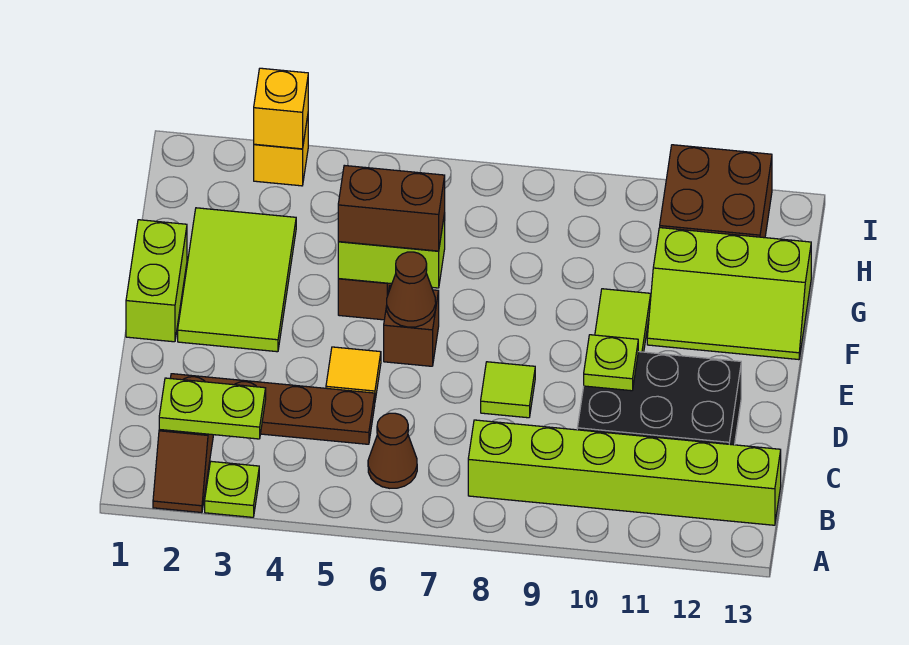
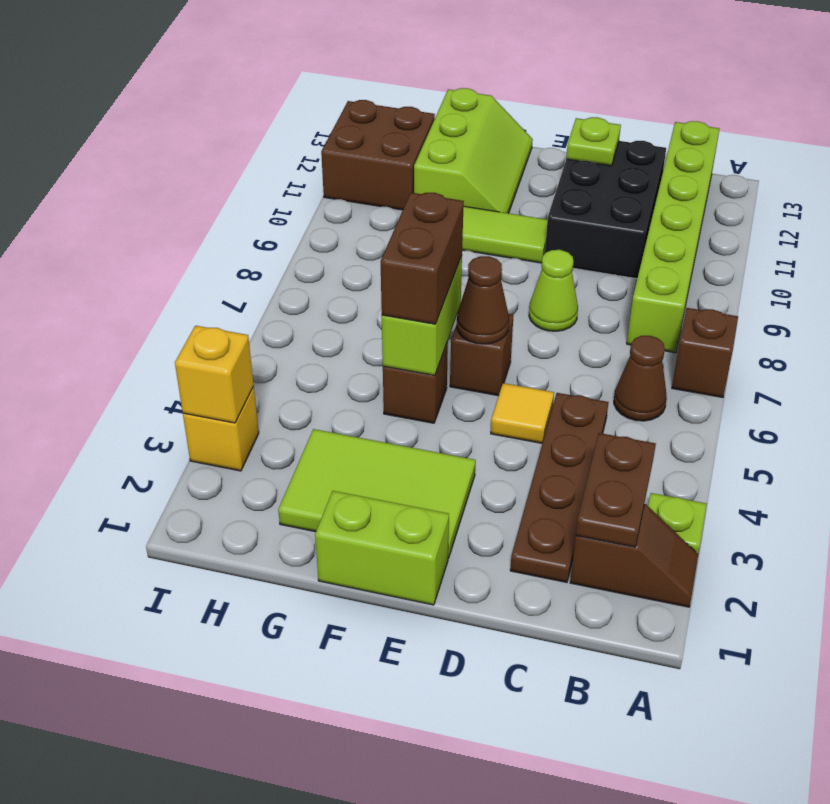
none -> brown 1x1 brick [672,308,738,397]
lime 1x2 plate [159,378,266,439] -> brown 1x2 plate [576,433,656,547]
lime 1x1 tile [481,362,535,418] -> lime 1x1 cone [529,250,578,331]
lime 1x1 plate [584,335,638,391] -> lime 1x1 plate moved to [566,117,621,166]

